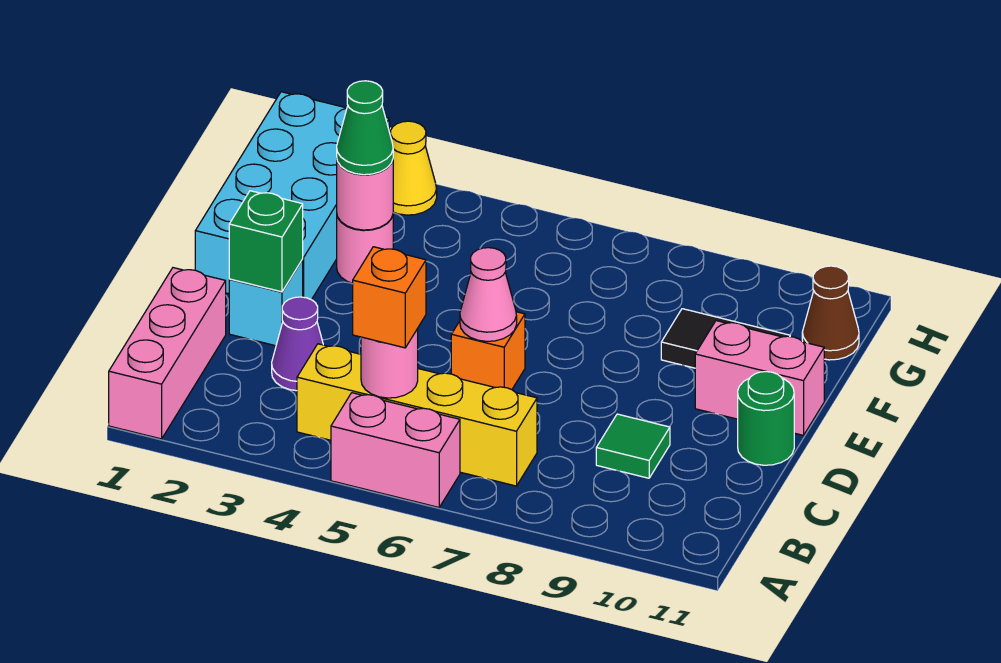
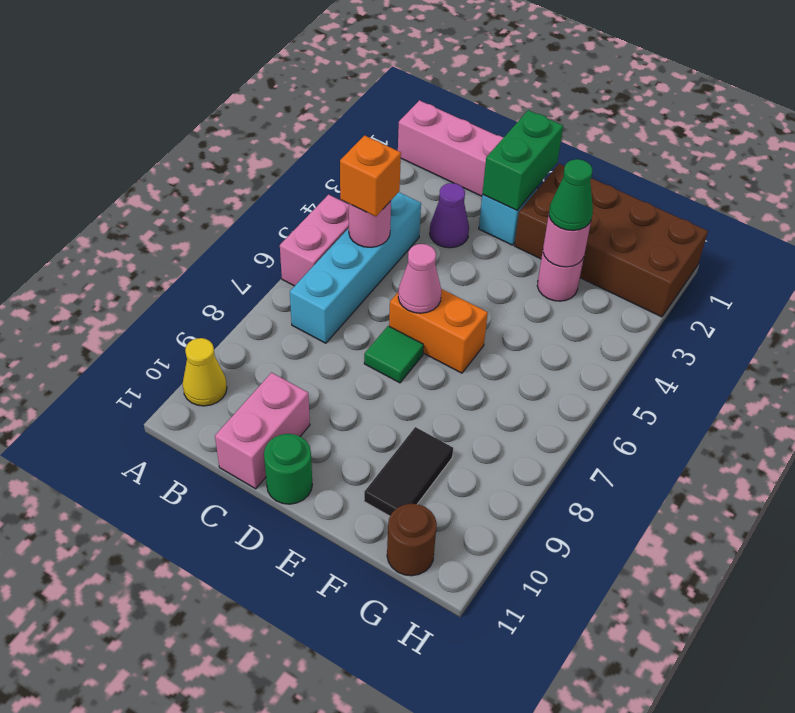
yellow 1x4 brick [297,344,537,486] -> cyan 1x4 brick [290,192,421,343]
green 1x1 tile [596,414,670,478] -> green 1x1 tile moved to [364,326,424,383]
green 1x1 brick [229,191,303,292] -> green 1x2 brick [482,110,563,210]
orange 1x1 brick [451,312,525,390] -> orange 1x2 brick [389,289,488,373]
cyan 2x4 brick [195,92,389,300] -> brown 2x4 brick [514,164,708,317]
pink 1x2 brick [695,321,824,435] -> pink 1x2 brick moved to [215,373,310,489]
brown 1x1 cone [802,266,859,360] -> brown 1x1 round brick [387,504,437,576]
yellow 1x1 cone [391,121,437,215] -> yellow 1x1 cone moved to [183,338,227,406]

